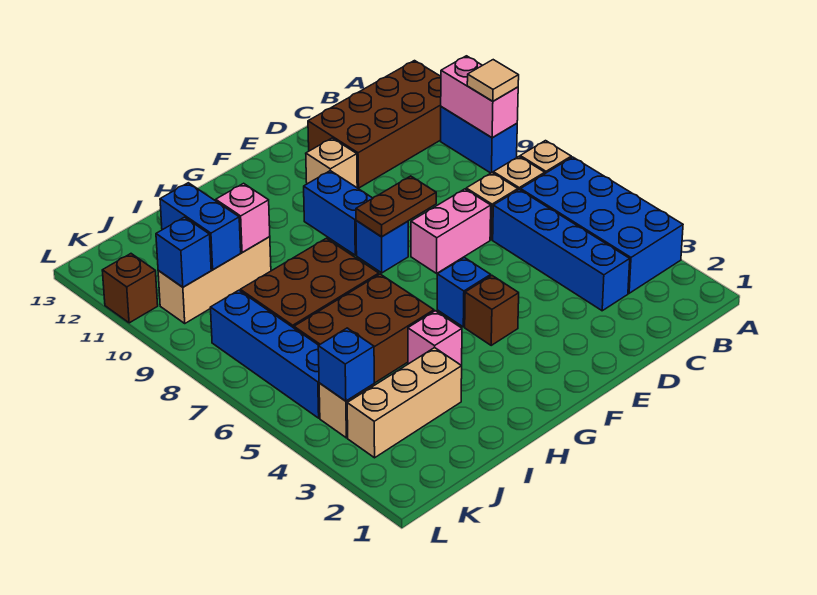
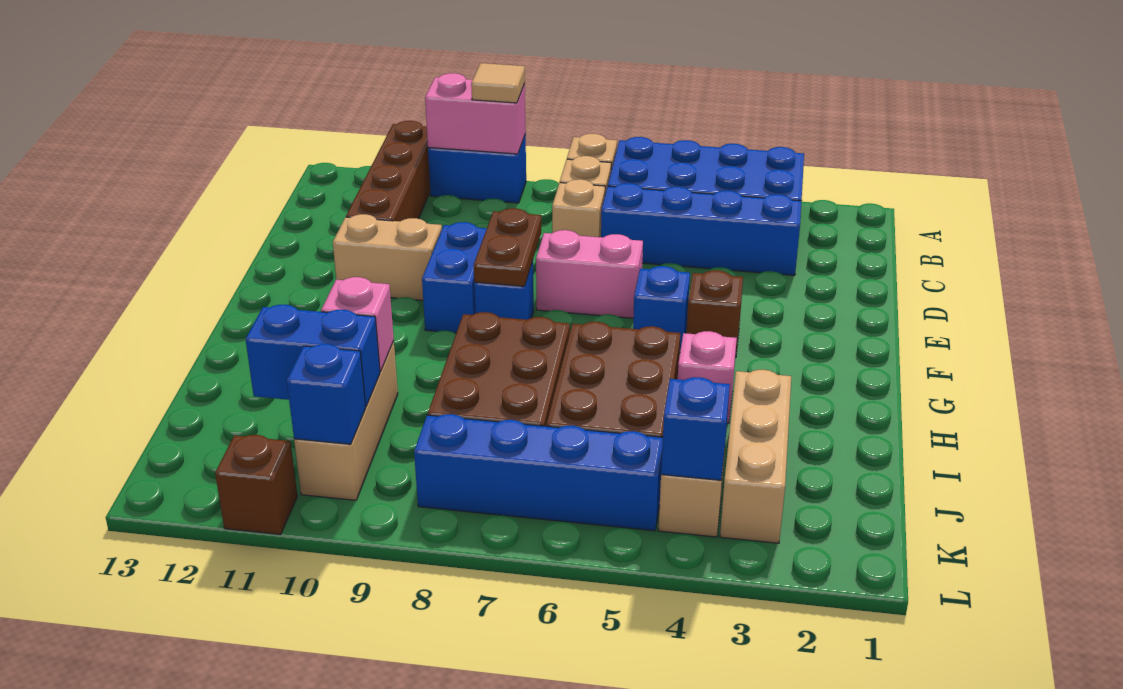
brown 2x4 brick [308,61,441,188] -> brown 1x4 brick [346,121,430,221]
pink 1x2 brick [411,189,491,273] -> pink 1x2 brick turned to [536,230,643,318]
tan 1x1 brick [306,138,357,188] -> tan 1x2 brick [333,214,442,300]
blue 1x2 brick [304,171,373,255] -> blue 1x2 brick turned to [422,222,487,333]

